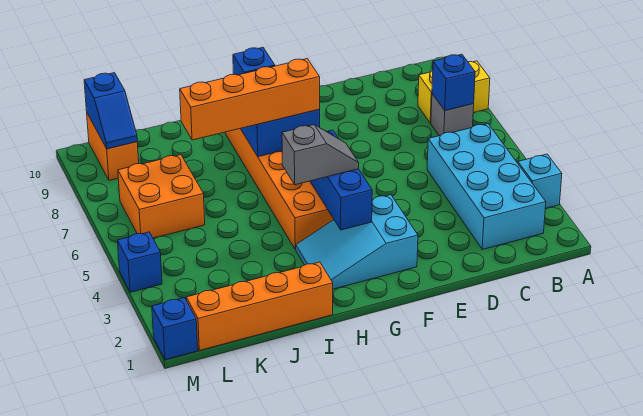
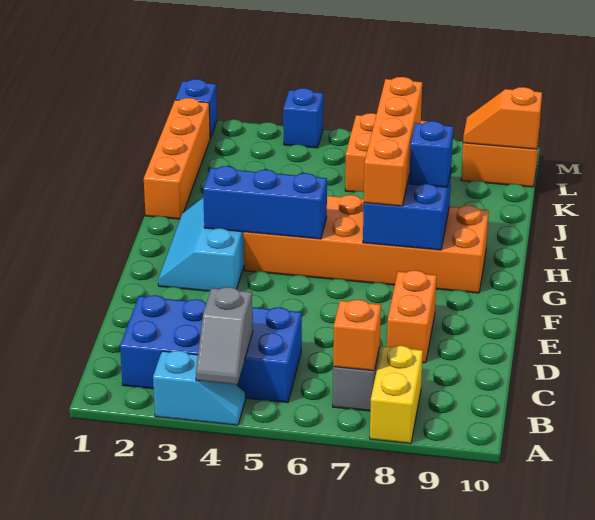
cyan 2x4 brick [427,124,546,249] -> blue 2x4 brick [120,295,302,403]
blue 1x1 brick [432,54,475,111] -> orange 1x1 brick [333,300,381,371]
none -> orange 1x2 brick [387,270,437,363]
cyan 2x3 slope [296,195,418,289] -> cyan 2x3 slope turned to [158,198,244,291]
grey 1x2 slope [282,125,359,185] -> grey 1x2 slope moved to [196,287,253,385]
blue 1x2 slope [84,73,137,149] -> orange 1x2 slope [463,87,542,149]

